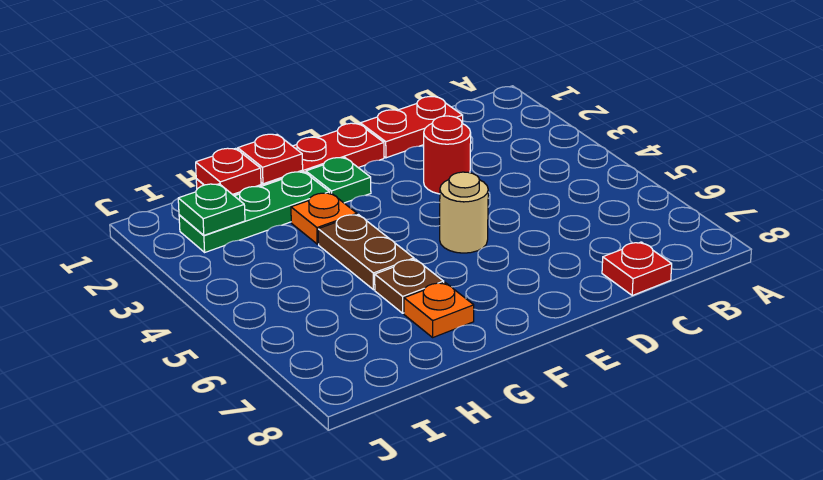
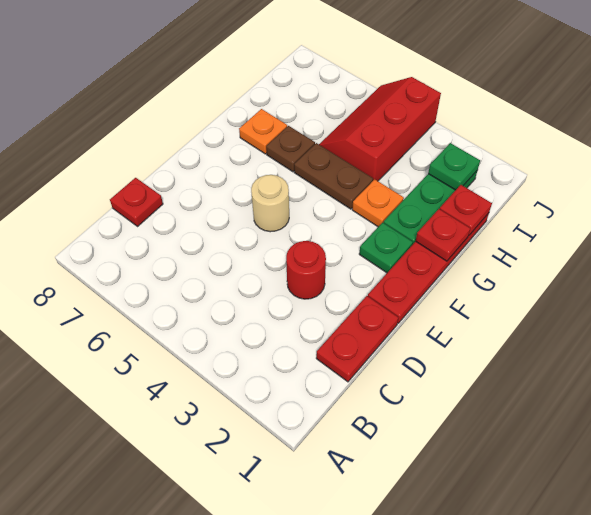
none -> red 2x3 slope [319,77,441,181]

